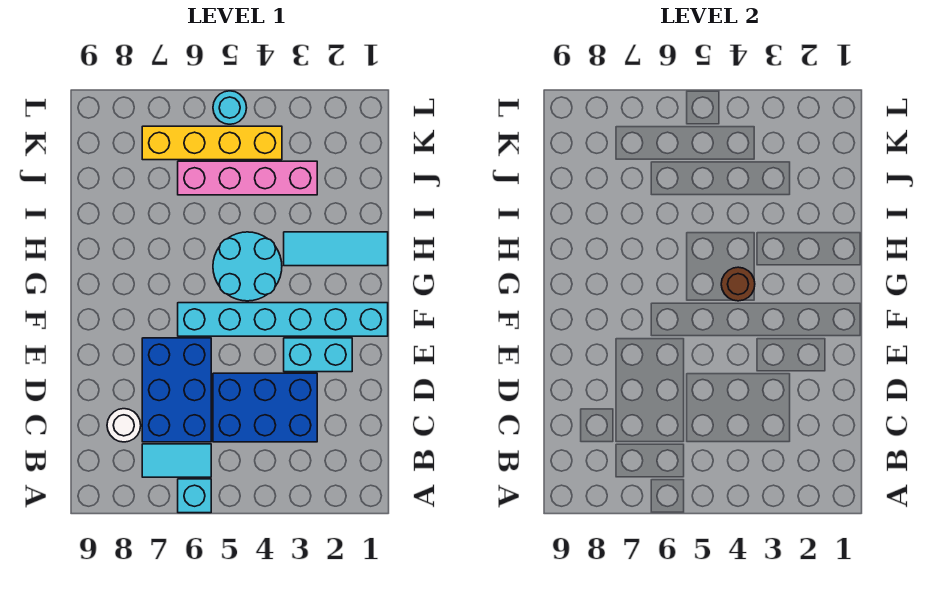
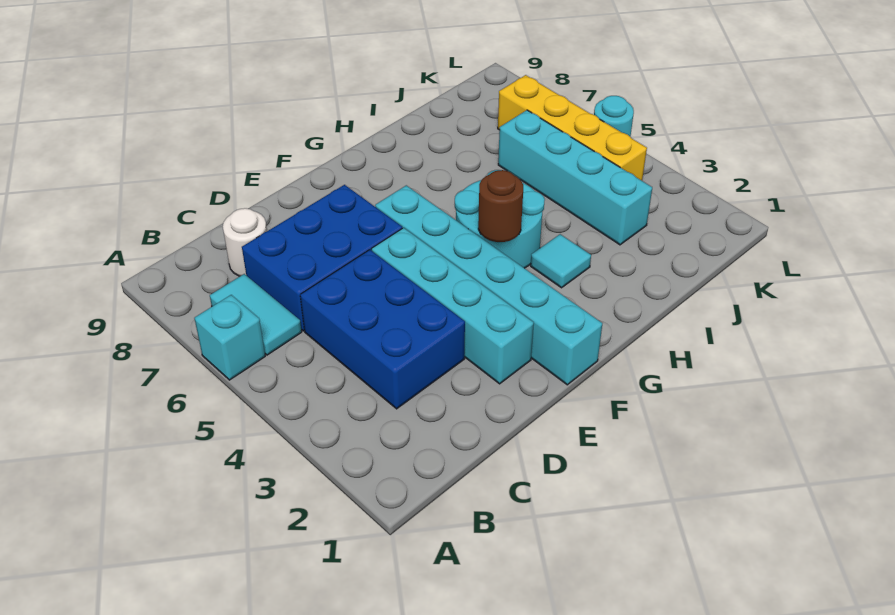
cyan 1x2 brick [284,338,352,372] -> cyan 1x4 brick [372,228,534,384]
cyan 1x3 tile [284,232,388,266] -> cyan 1x1 tile [531,234,591,288]
pink 1x4 brick [178,161,317,195] -> cyan 1x4 brick [498,110,652,245]

